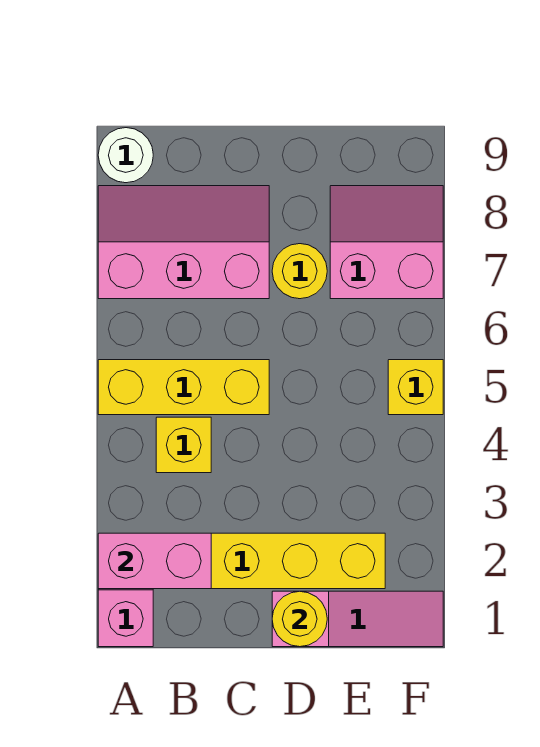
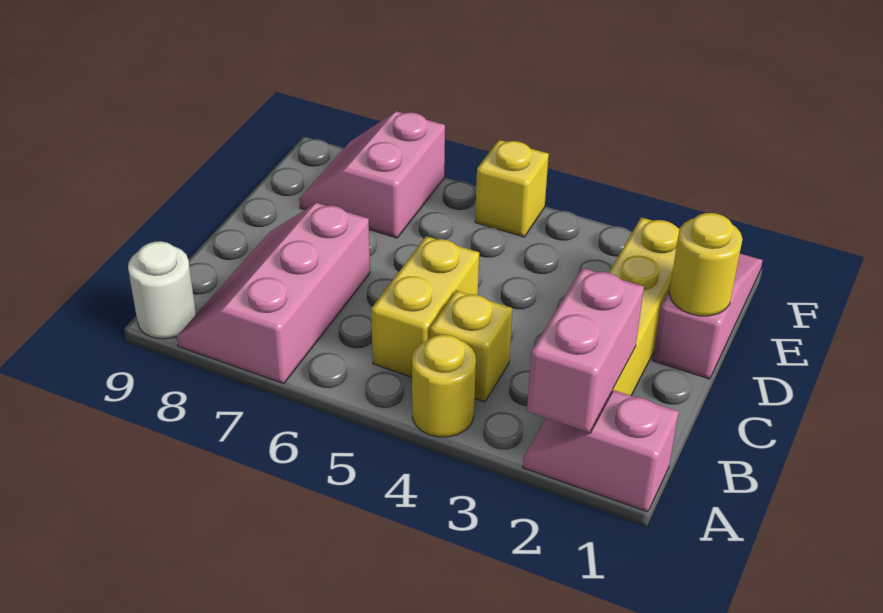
yellow 1x3 brick [98,360,269,415] -> yellow 1x2 brick [371,236,479,377]
yellow 1x1 round brick [272,244,327,299] -> yellow 1x1 round brick moved to [412,335,476,437]

